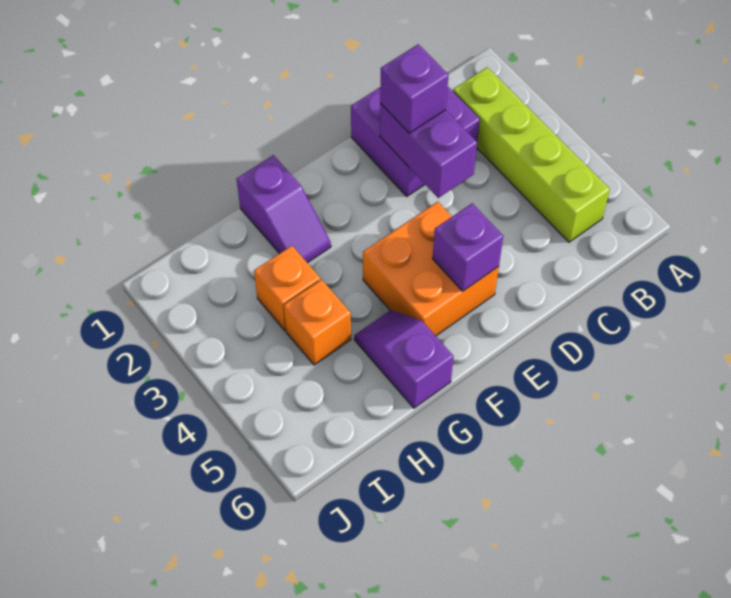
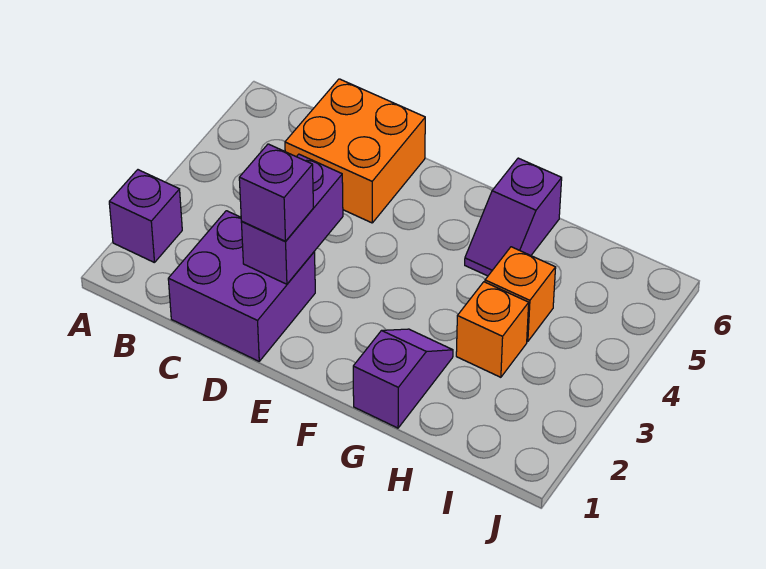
lime 1x4 brick [453,67,610,242] -> none
orange 2x2 brick [363,202,499,336] -> orange 2x2 brick moved to [285,79,425,223]
purple 1x1 brick [433,203,503,291] -> purple 1x1 brick moved to [109,170,182,263]

